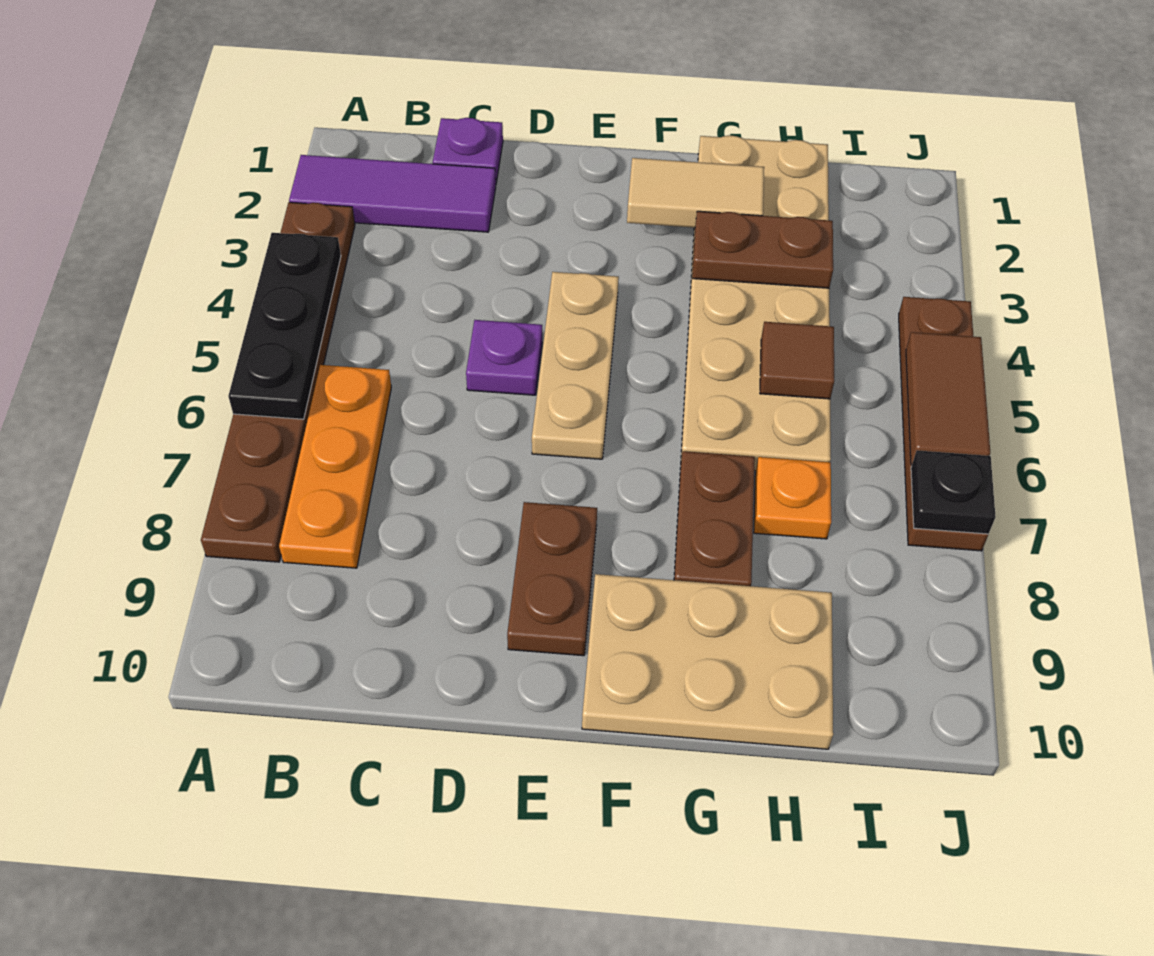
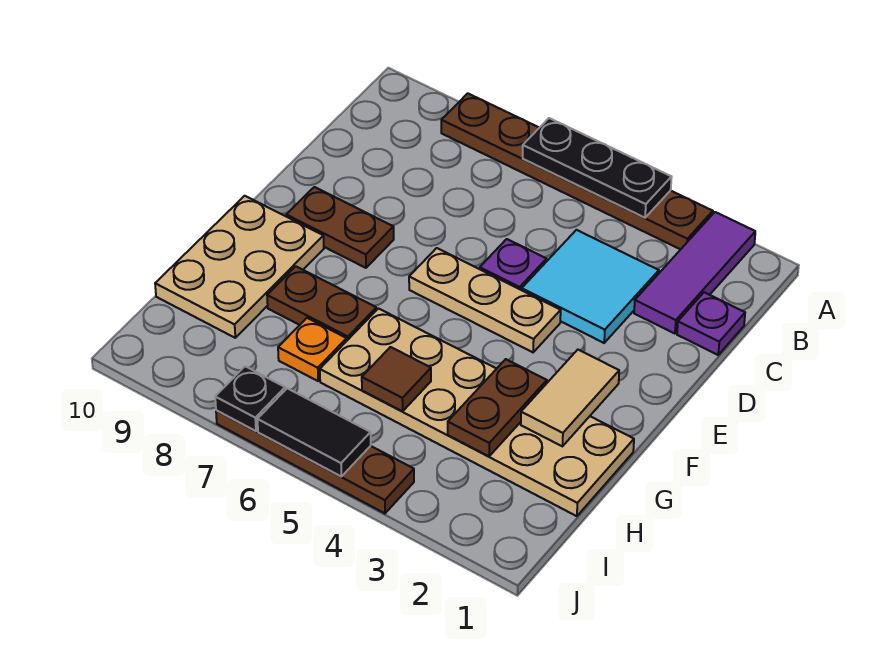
orange 1x3 plate [279,365,391,568] -> none
none -> cyan 2x2 tile [522,230,659,343]
brown 1x2 tile [906,332,990,465] -> black 1x2 tile [257,388,371,476]

